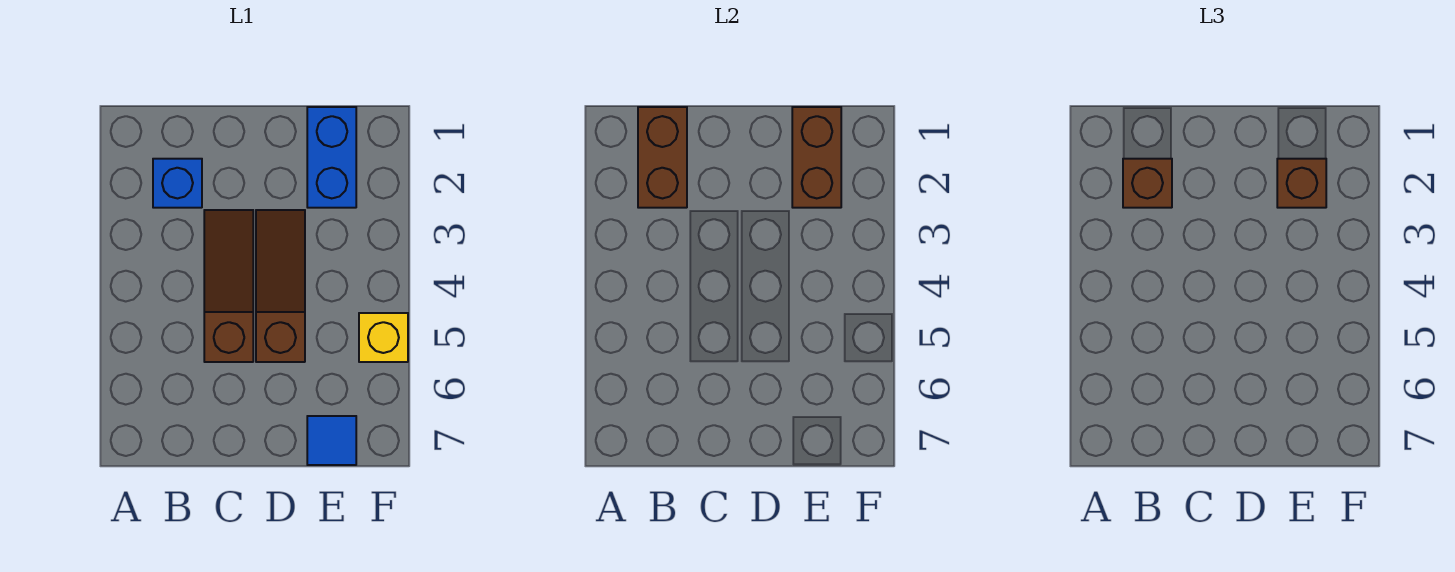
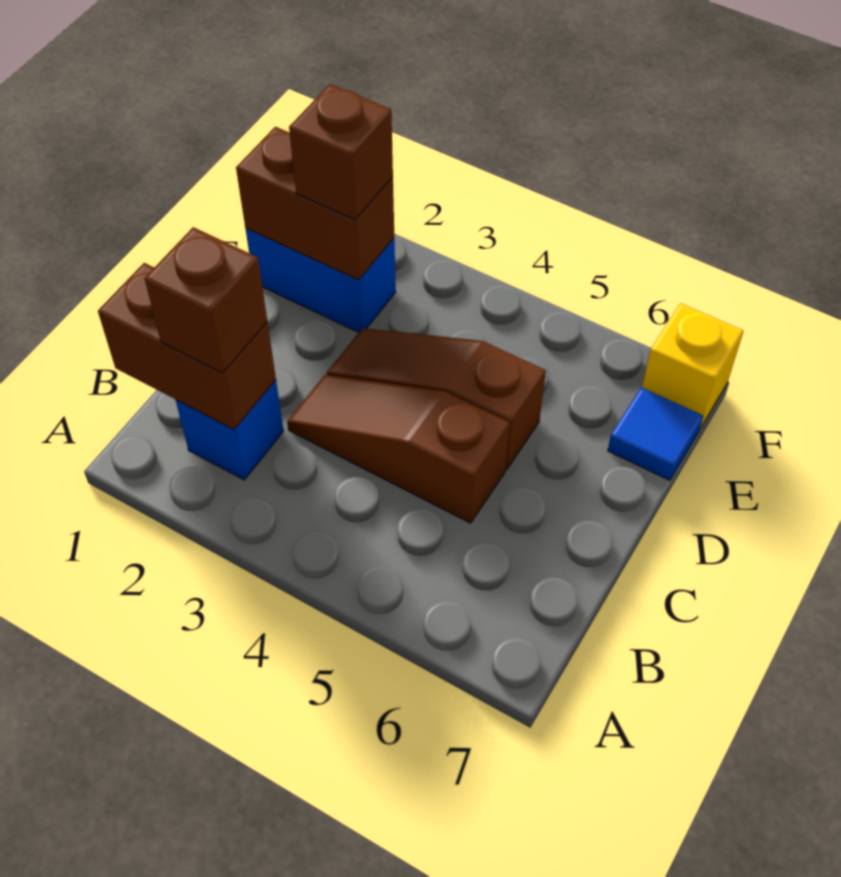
yellow 1x1 brick [359,313,408,362] -> yellow 1x1 brick moved to [642,303,743,428]

